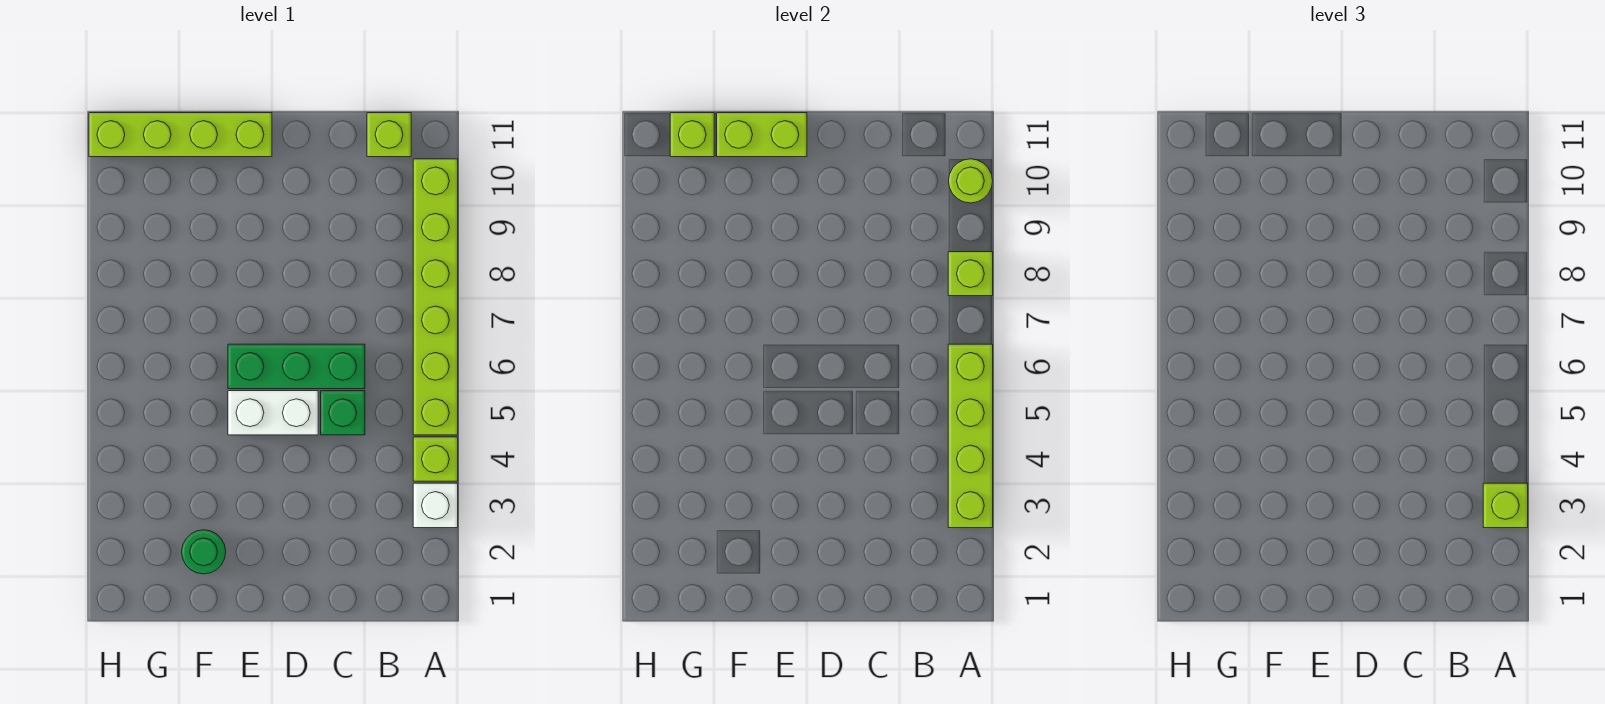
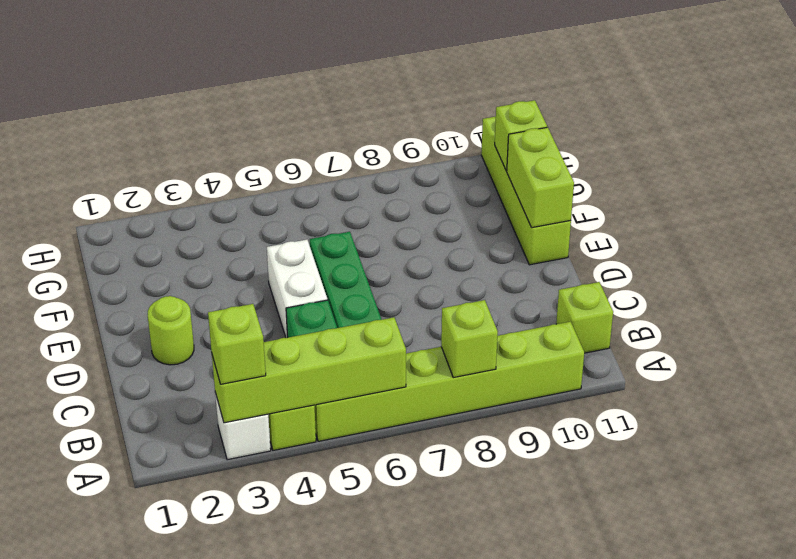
lime 1x1 round brick [949,159,993,203] -> lime 1x1 round brick moved to [148,296,194,365]
green 1x1 round brick [182,530,226,574] -> none

